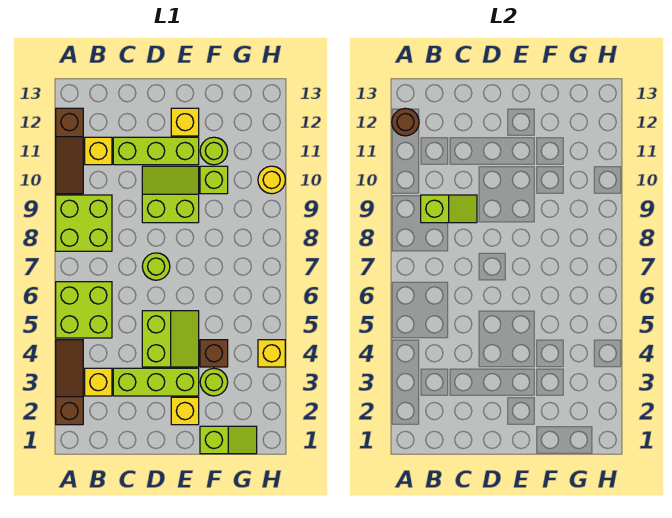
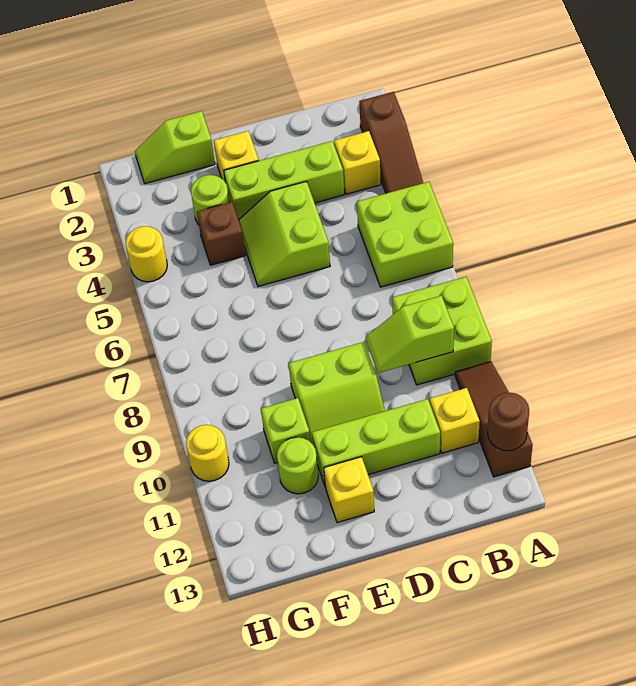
lime 1x1 round brick [142,253,170,280] -> none
yellow 1x1 brick [258,340,285,367] -> yellow 1x1 round brick [126,226,167,282]

